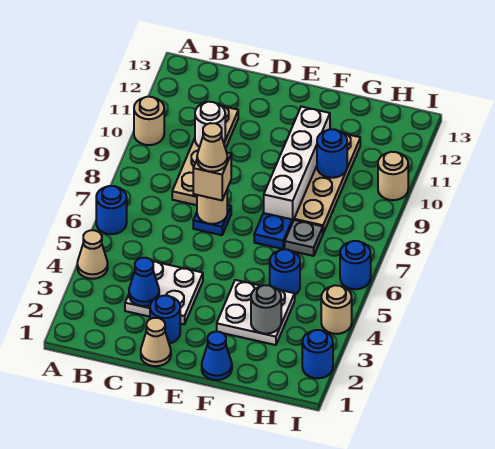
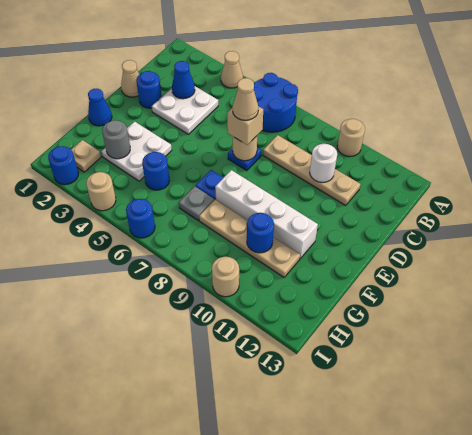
blue 1x1 round brick [96,186,127,234] -> blue 2x2 round brick [254,73,298,132]
none -> tan 1x1 plate [71,140,101,172]

